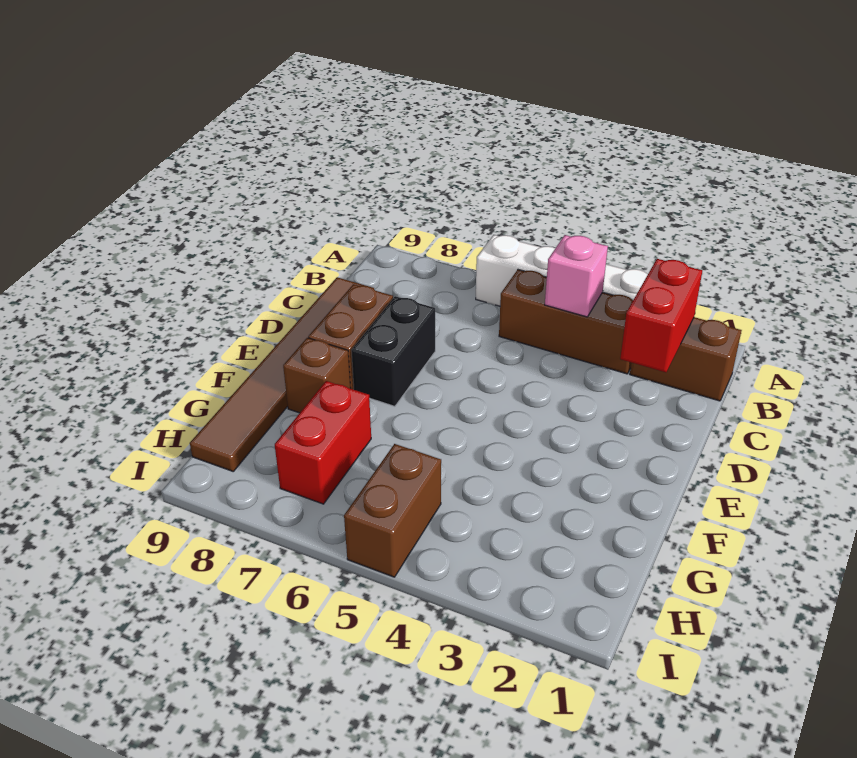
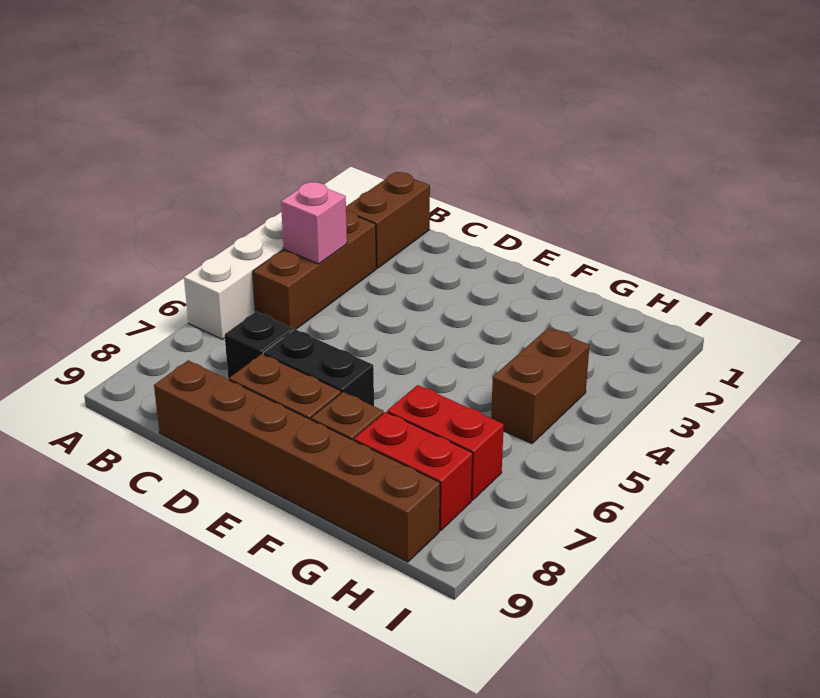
red 1x2 brick [620,259,702,372] -> red 1x2 brick moved to [354,412,473,531]
none -> black 1x1 brick [225,312,293,380]
brown 1x6 tile [190,277,374,471] -> brown 1x6 brick [154,360,440,562]
brown 1x2 brick [344,444,441,577] -> brown 1x2 brick turned to [491,328,590,444]

